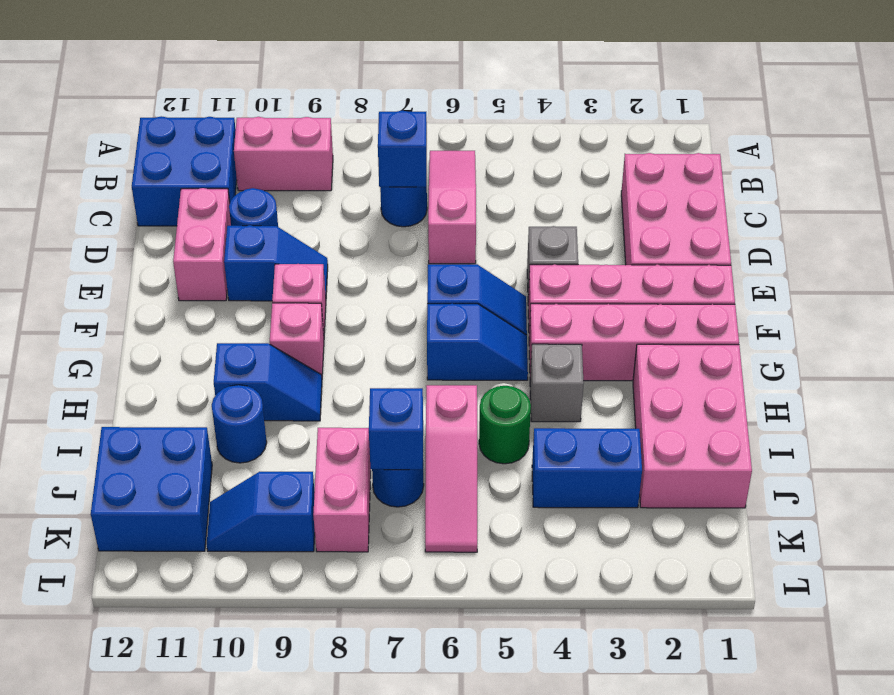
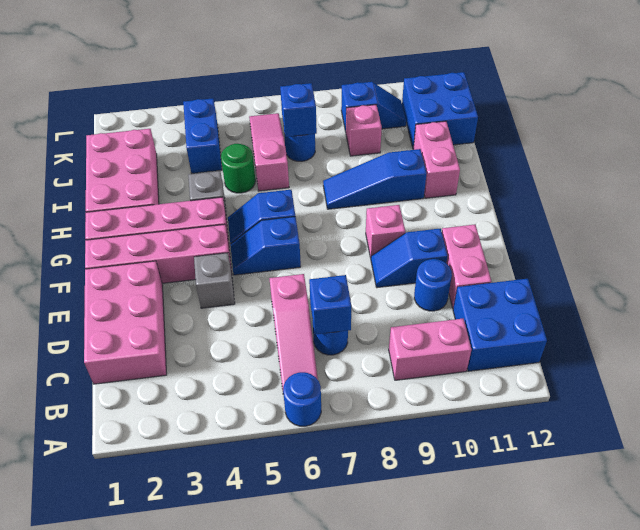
pink 1x1 brick [270,303,324,375] -> pink 1x1 brick moved to [346,105,382,156]
blue 1x2 slope [214,343,322,421] -> blue 1x3 slope [323,149,427,209]
blue 1x1 round brick [212,385,267,463] -> blue 1x1 round brick moved to [283,372,321,426]
blue 1x2 brick [532,428,642,508] -> blue 1x2 brick turned to [183,98,222,173]
pink 1x2 brick [313,428,371,552] -> pink 1x2 brick moved to [413,121,460,198]

